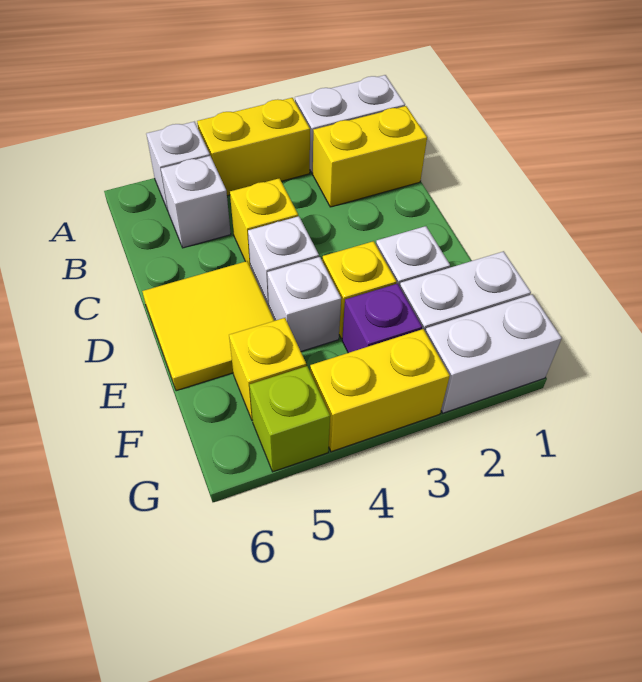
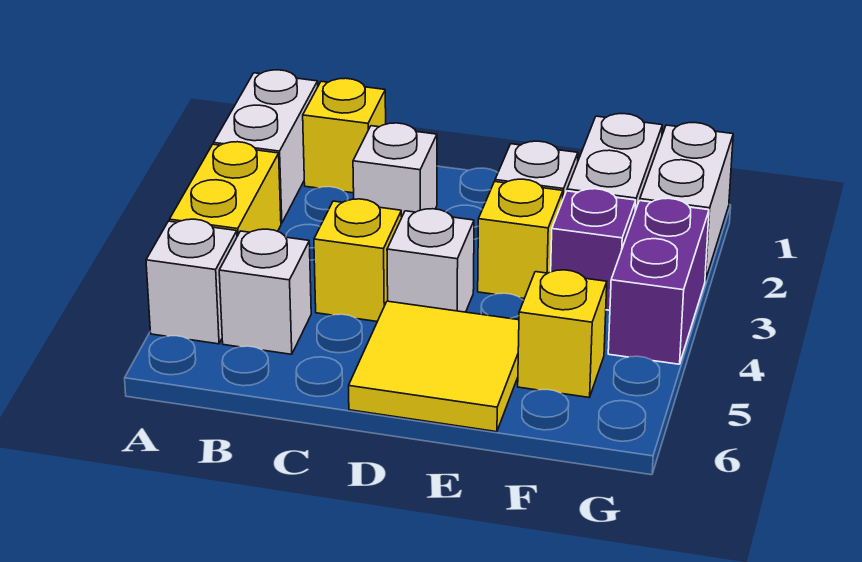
yellow 1x2 brick [313,106,427,207] -> yellow 1x1 brick [303,78,386,193]
white 1x1 brick [267,257,341,351] -> white 1x1 brick moved to [353,123,437,217]
yellow 1x2 brick [310,329,450,452] -> purple 1x2 brick [608,198,709,364]
lime 1x1 brick [249,366,330,472] -> none

